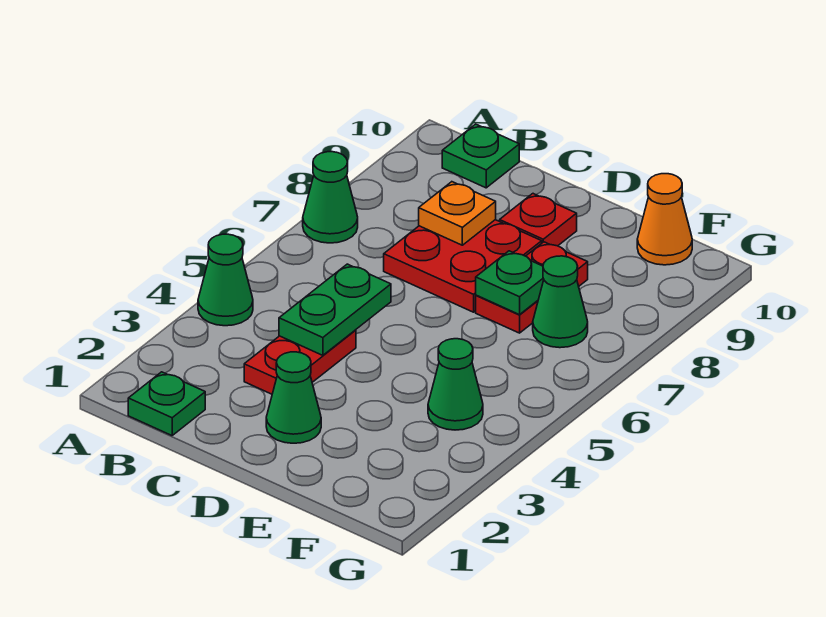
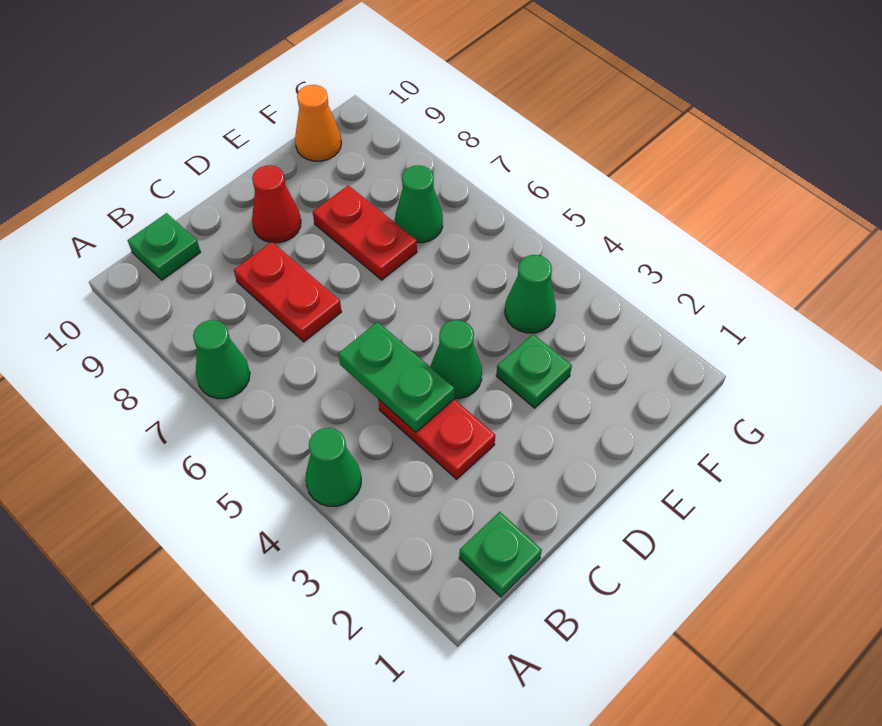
red 2x2 plate [384,220,542,312] -> red 1x2 plate [234,242,341,342]
orange 1x1 plate [419,182,496,245] -> none
green 1x1 cone [266,352,321,443] -> green 1x1 cone moved to [430,320,482,399]
red 1x1 plate [500,194,577,246] -> red 1x1 cone [252,165,301,243]
green 1x1 plate [476,251,544,315] -> green 1x1 plate moved to [496,334,572,408]

